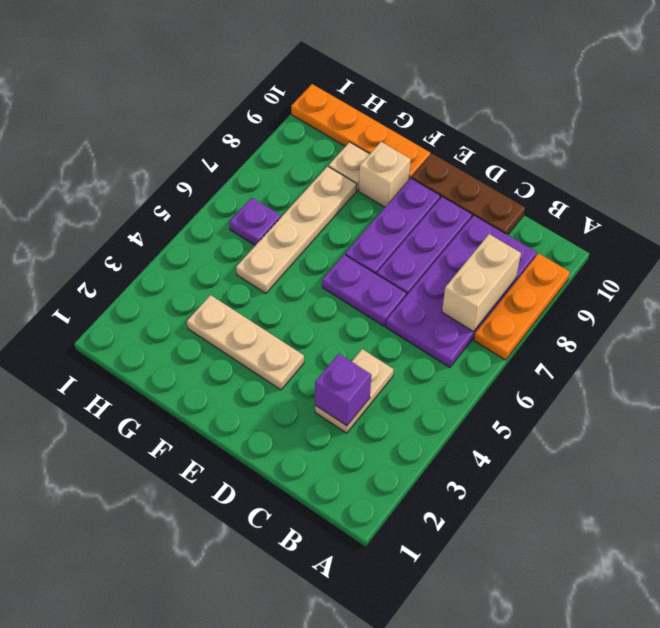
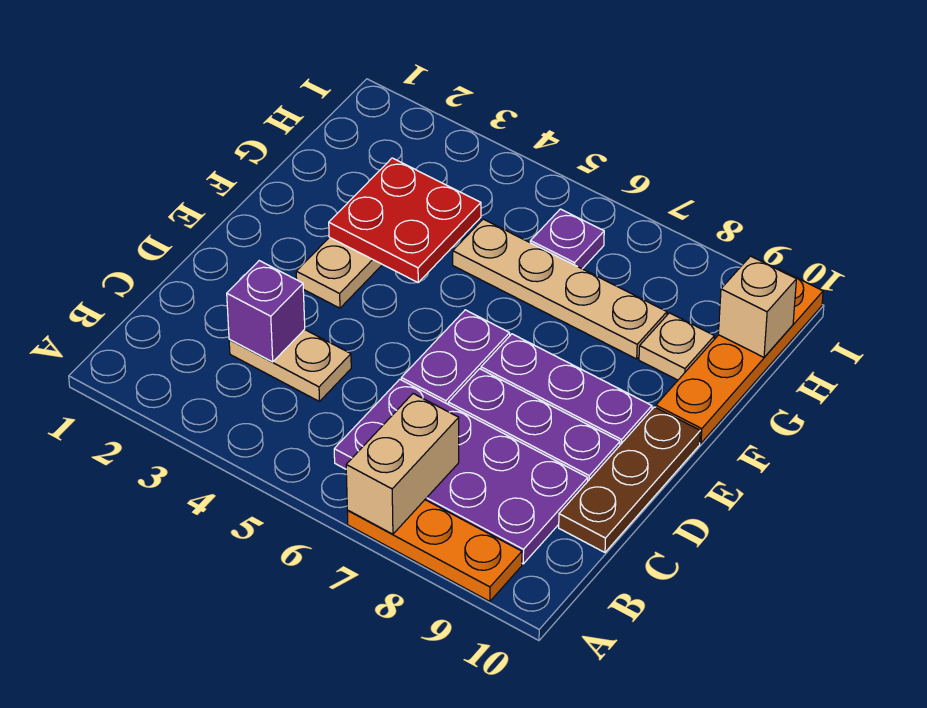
tan 1x2 brick [442,234,521,331] -> tan 1x2 brick turned to [346,394,459,534]
none -> red 2x2 plate [329,158,481,282]
tan 1x1 brick [359,142,411,207] -> tan 1x1 brick moved to [718,256,796,357]

